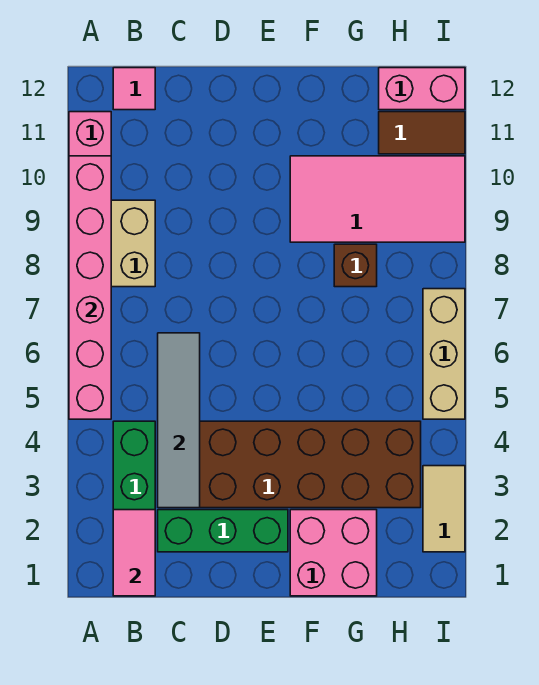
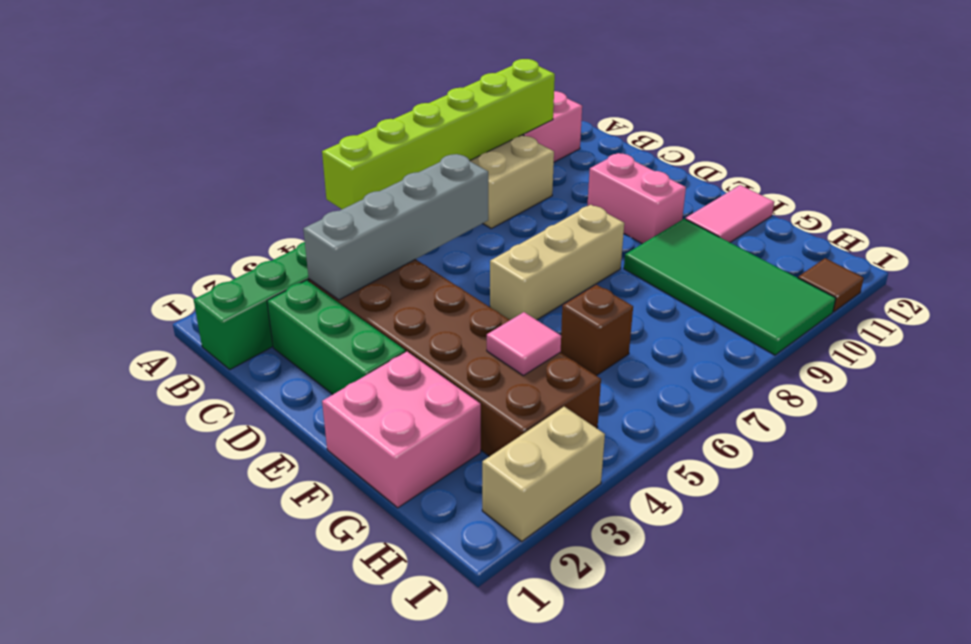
pink 1x6 brick [69,156,111,419] -> lime 1x6 brick [322,59,555,209]
pink 1x2 tile [113,510,155,596] -> pink 1x2 tile moved to [685,185,774,242]
pink 1x1 tile [113,68,155,110] -> pink 1x1 tile moved to [487,312,561,376]
grey 1x4 tile [158,333,200,508] -> grey 1x4 brick [303,154,488,300]
pink 2x4 tile [290,156,465,242] -> green 2x4 tile [624,219,836,355]
brown 1x1 brick [334,244,377,287] -> brown 1x1 brick moved to [560,285,633,376]
brown 1x2 tile [379,112,465,154] -> brown 1x1 tile [798,258,864,312]
pink 1x2 brick [379,68,465,110] -> pink 1x2 brick moved to [587,153,686,244]
tan 1x2 tile [423,466,465,552] -> tan 1x2 brick [482,407,605,541]
tan 1x3 brick [423,289,465,419] -> tan 1x3 brick moved to [490,205,624,320]

